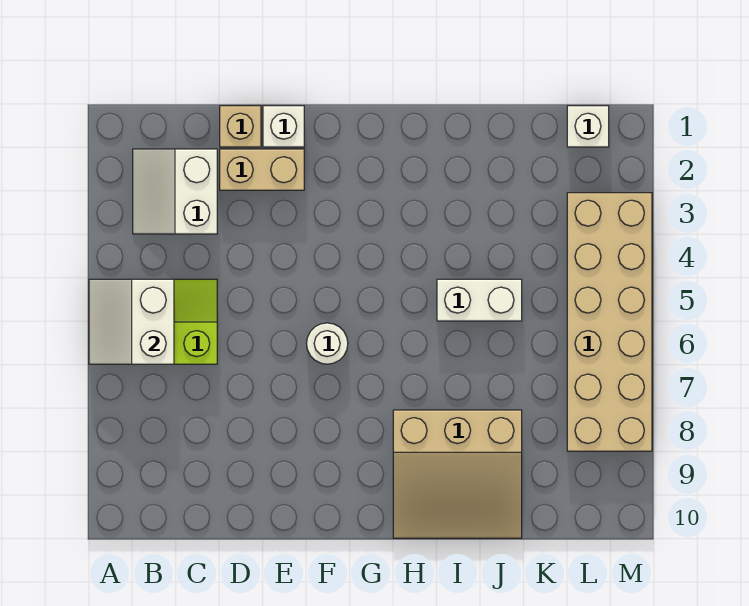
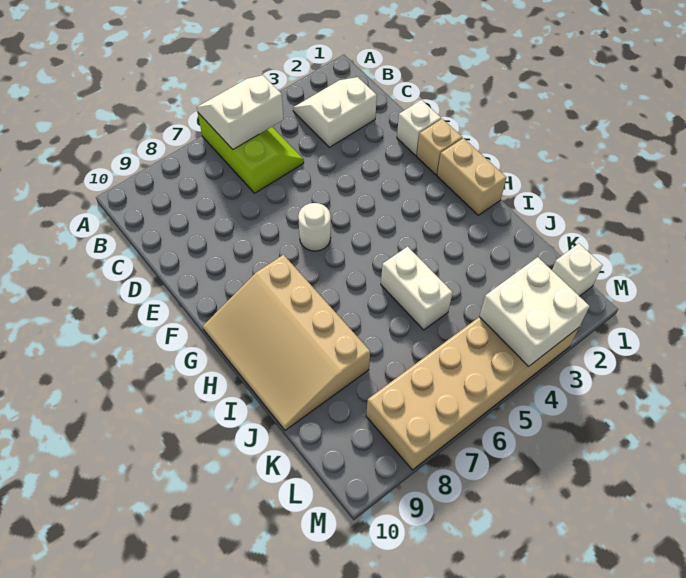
tan 1x1 brick [220,106,261,147] -> tan 1x1 brick moved to [417,119,462,175]
tan 1x2 brick [220,149,304,190] -> tan 1x2 brick moved to [437,138,506,215]
tan 3x3 slope [393,410,522,538] -> tan 3x4 slope [203,255,370,430]
none -> white 2x2 brick [479,257,589,366]

